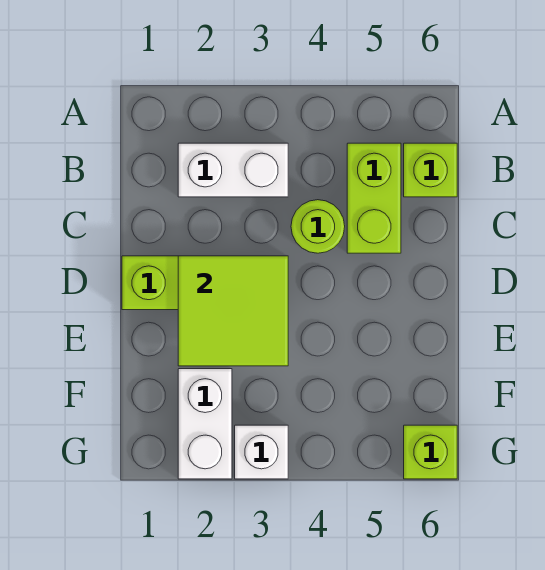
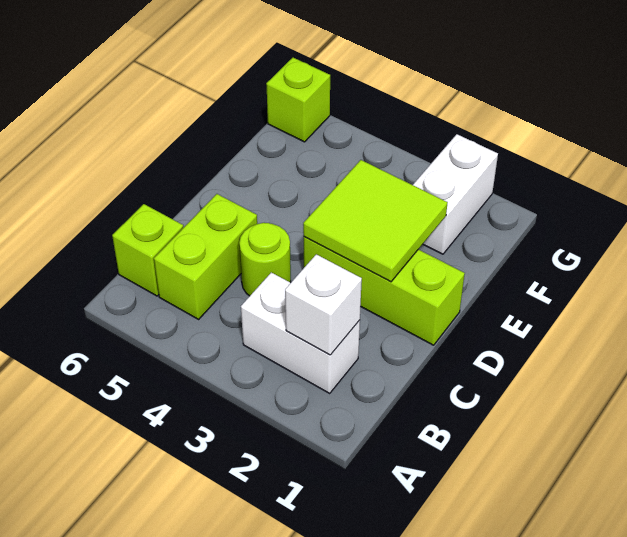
white 1x1 brick [235,425,288,479] -> white 1x1 brick moved to [285,254,362,355]

